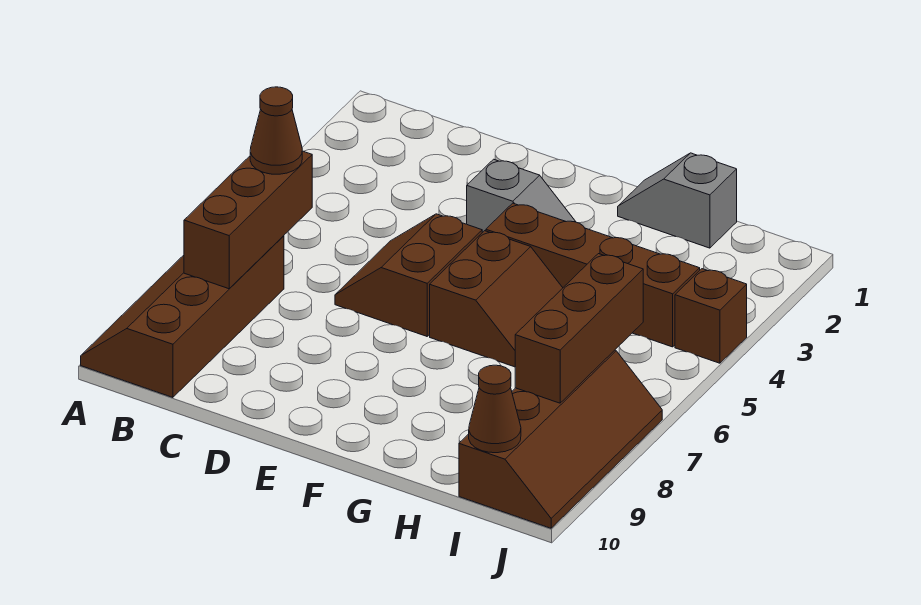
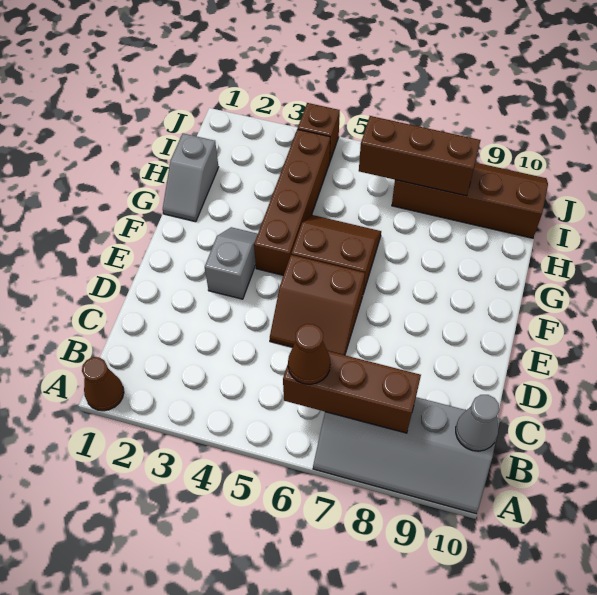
brown 2x4 slope [81,236,284,397] -> grey 2x4 slope [313,397,500,514]
none -> grey 1x1 cone [456,395,499,451]
brown 1x1 cone [469,365,521,453] -> brown 1x1 cone moved to [82,357,124,411]

